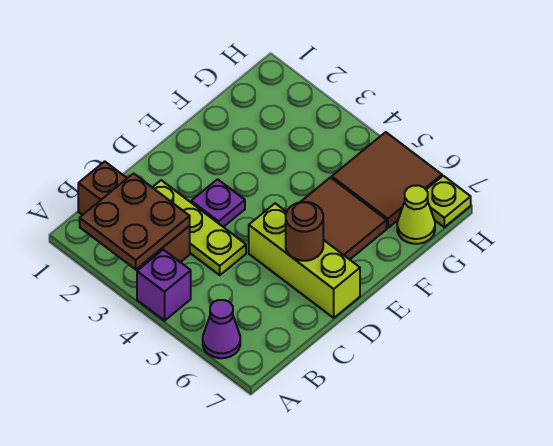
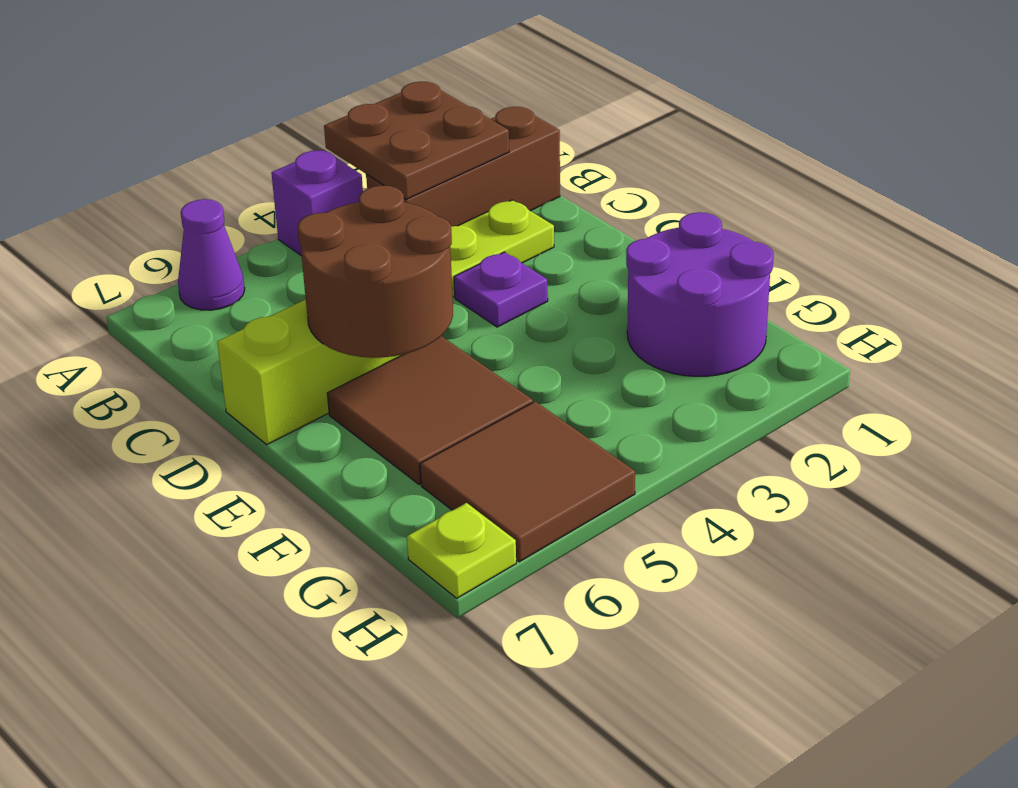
brown 1x1 round brick [286,202,323,261] -> brown 2x2 round brick [298,185,453,358]
none -> purple 2x2 round brick [626,212,774,376]
lime 1x1 cone [397,185,435,244] -> none

